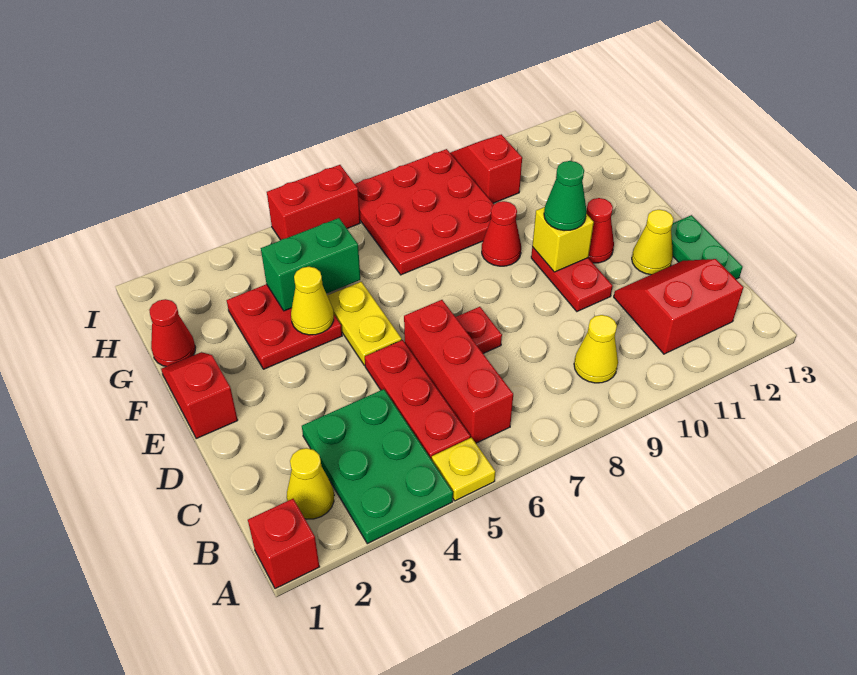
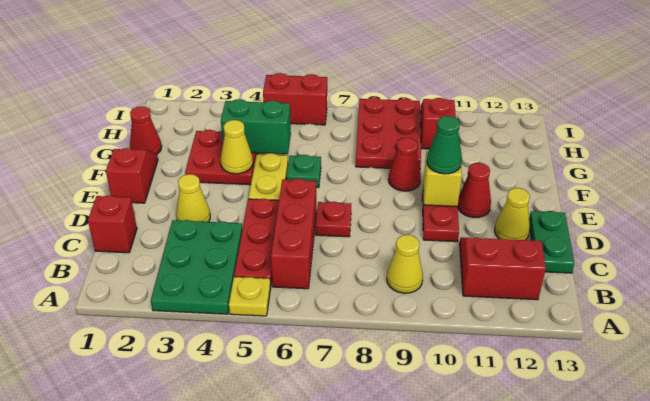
red 1x1 brick [248,499,319,589] -> red 1x1 brick moved to [88,195,137,253]
yellow 1x1 cone [287,448,334,519] -> yellow 1x1 cone moved to [176,174,210,222]
none -> green 1x1 plate [287,155,321,188]
red 3x3 plate [355,149,494,275] -> red 2x3 plate [356,97,421,168]

